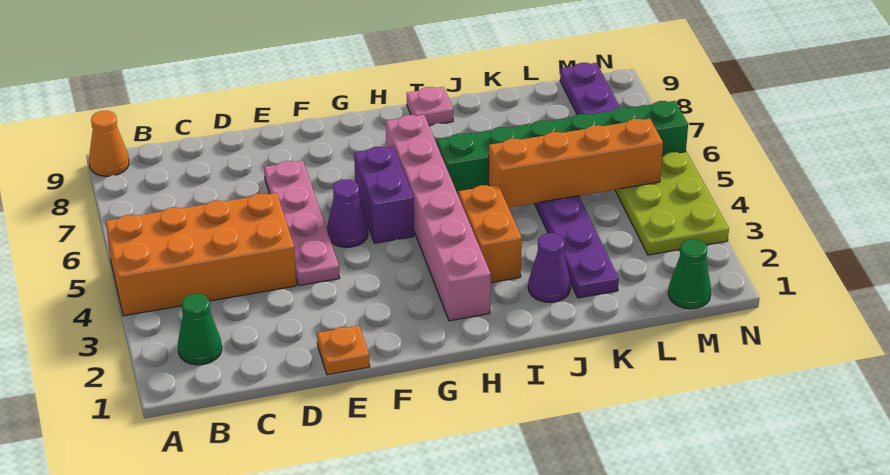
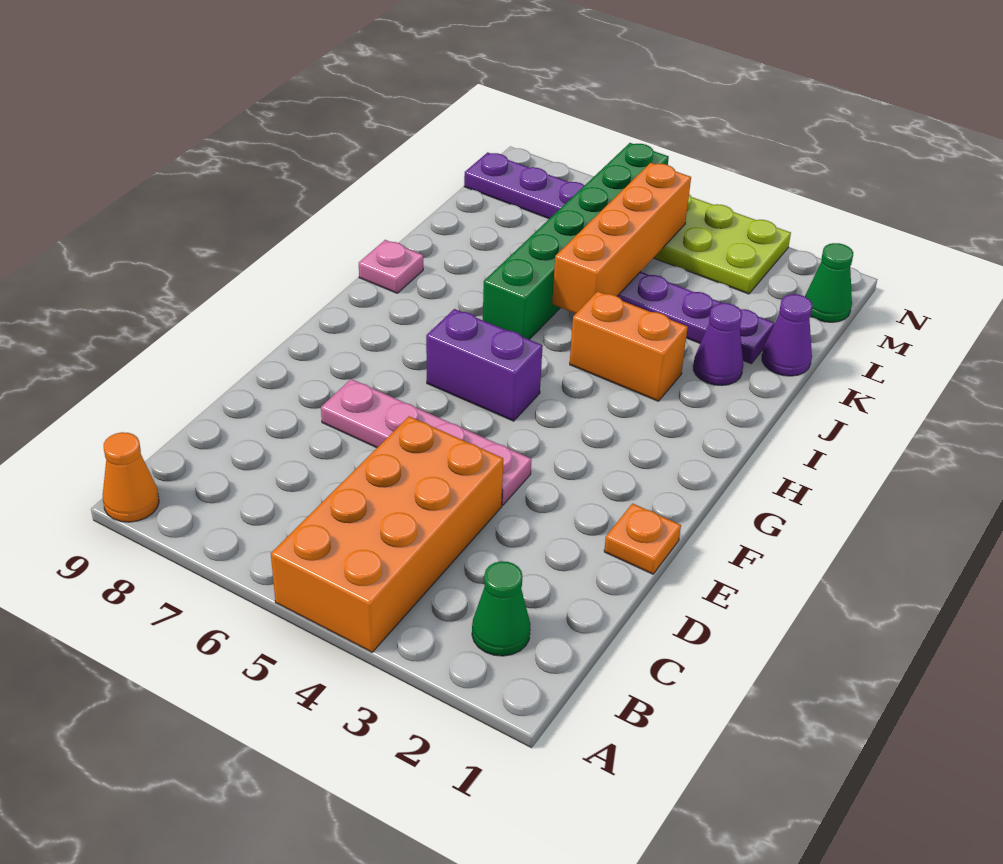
purple 1x1 cone [327,180,368,247] -> purple 1x1 cone moved to [762,294,812,376]
pink 1x6 brick [386,115,491,321] -> none

